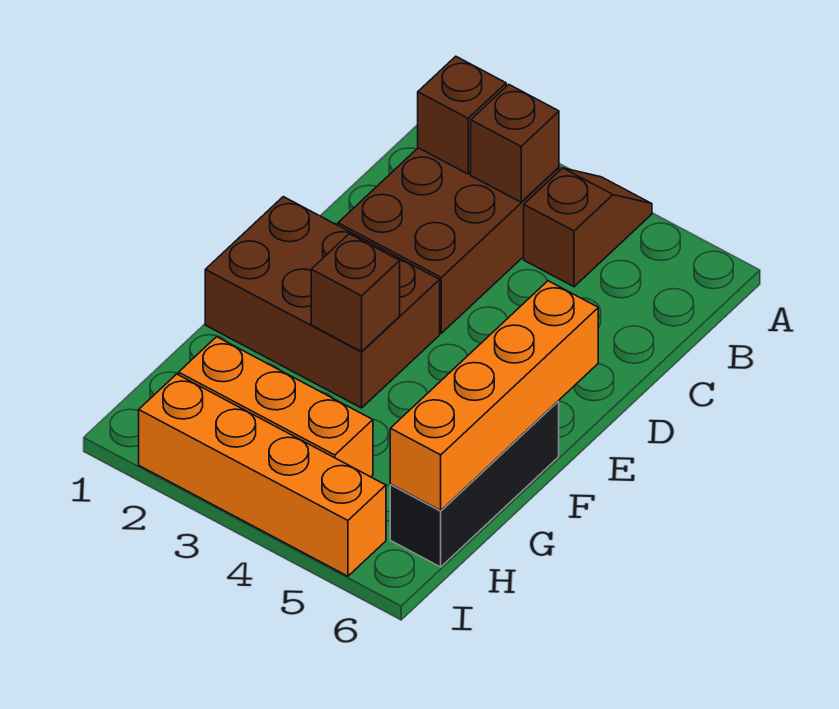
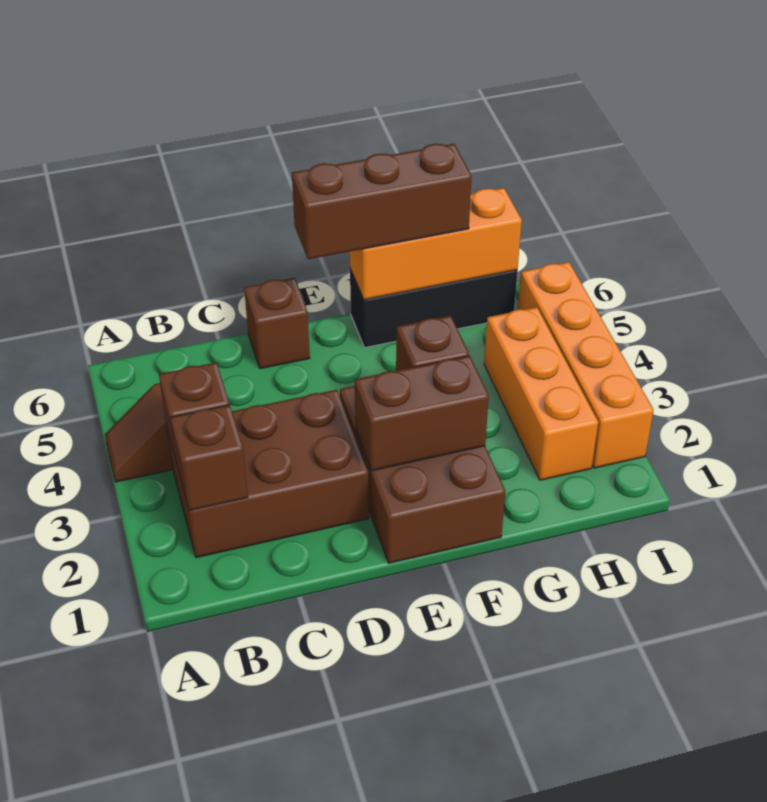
none -> brown 1x1 brick [244,278,310,369]
none -> brown 1x2 brick [355,356,489,471]
orange 1x4 brick [390,281,598,511] -> orange 1x3 brick [349,188,522,300]
none -> brown 1x3 brick [292,144,472,259]

